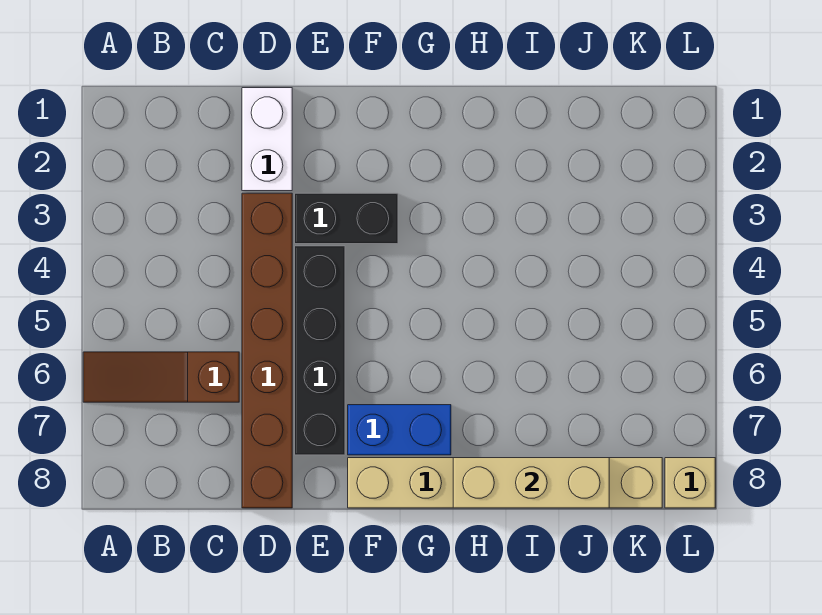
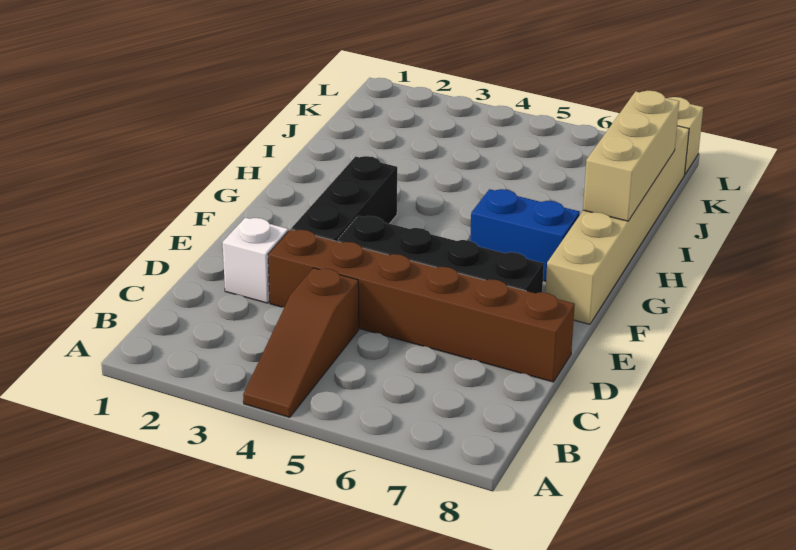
brown 1x3 slope [83,352,239,402] -> brown 1x3 slope moved to [243,268,359,417]
white 1x2 brick [242,88,292,191] -> white 1x1 brick [222,218,288,303]
black 1x2 brick [295,193,398,244] -> black 1x3 brick [291,156,397,241]
blue 1x2 brick [348,405,451,455] -> blue 1x2 brick turned to [470,189,580,281]

